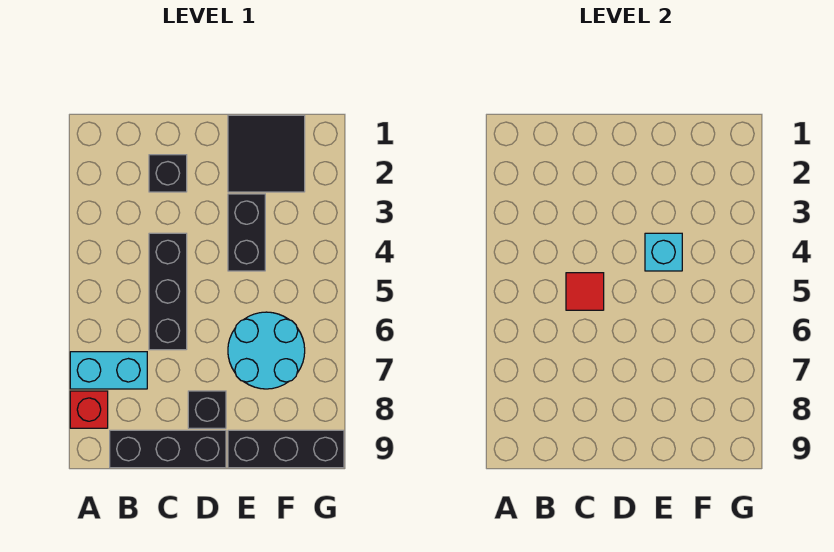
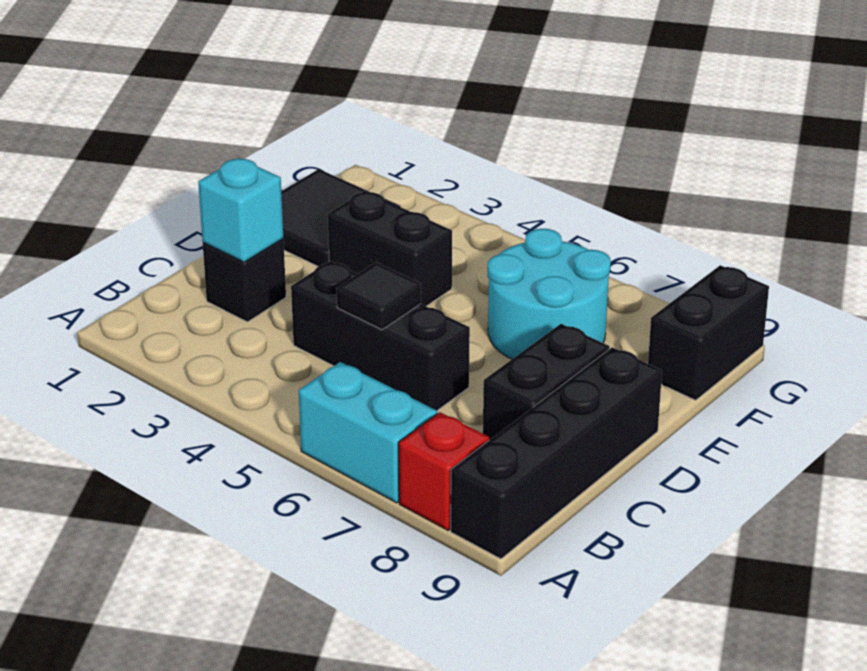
cyan 1x2 brick [70,352,147,389] -> cyan 1x2 brick turned to [299,362,437,503]
black 1x3 brick [110,430,226,468] -> black 1x4 brick [451,347,662,559]
red 1x1 tile [566,273,604,310] -> black 1x1 tile [337,262,421,330]
black 1x1 brick [188,391,226,428] -> black 1x2 brick [483,324,610,440]
cyan 1x1 brick [645,233,682,271] -> cyan 1x1 brick moved to [198,158,283,262]
black 1x3 brick [228,430,344,468] -> black 1x2 brick [648,265,769,400]

